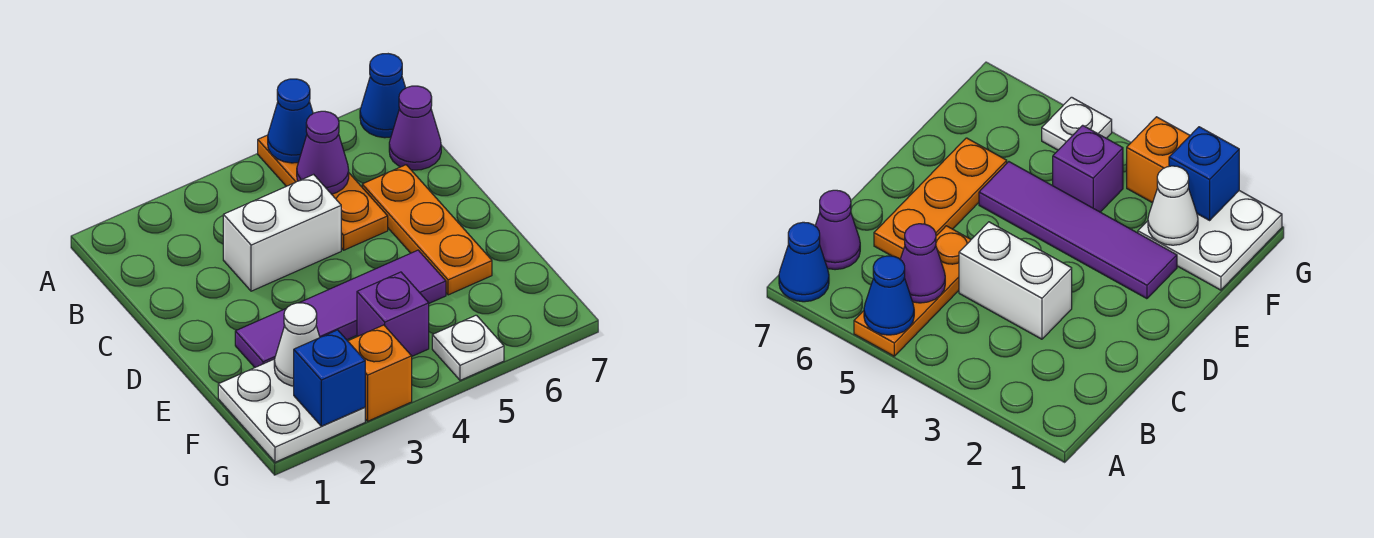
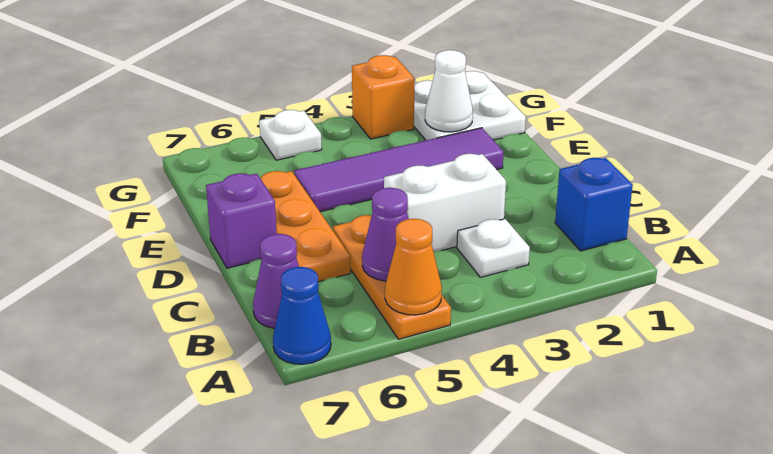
blue 1x1 cone [268,79,313,163] -> orange 1x1 cone [385,219,442,315]
none -> white 1x1 plate [457,219,530,277]
purple 1x1 brick [357,272,429,356] -> purple 1x1 brick moved to [206,173,277,268]
blue 1x1 brick [294,330,365,426] -> blue 1x1 brick moved to [555,158,633,251]

